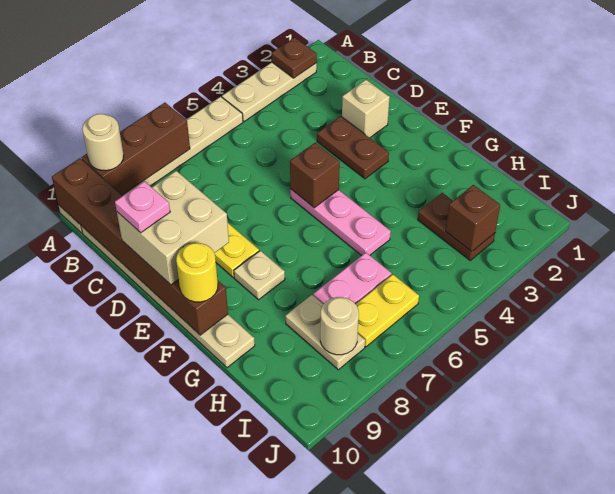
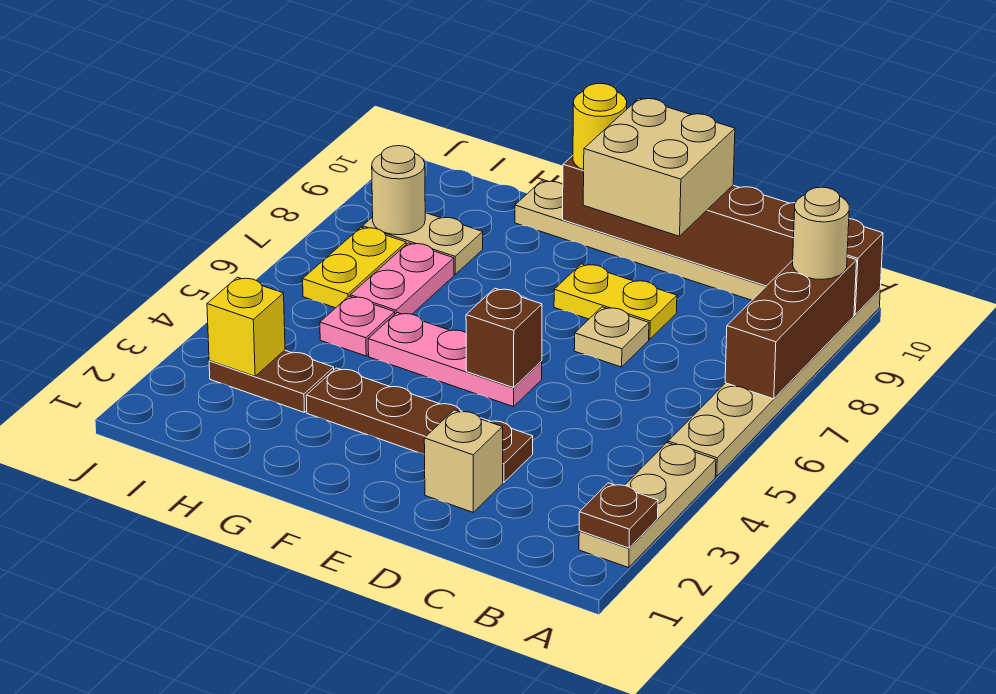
brown 1x2 plate [317,116,389,179] -> brown 1x4 plate [306,368,533,482]
pink 1x1 plate [115,181,170,233] -> pink 1x1 plate moved to [320,296,395,356]
tan 1x1 plate [234,251,285,300] -> tan 1x1 plate moved to [574,307,649,367]
brown 1x1 brick [446,185,500,252] -> yellow 1x1 brick [207,277,285,376]

